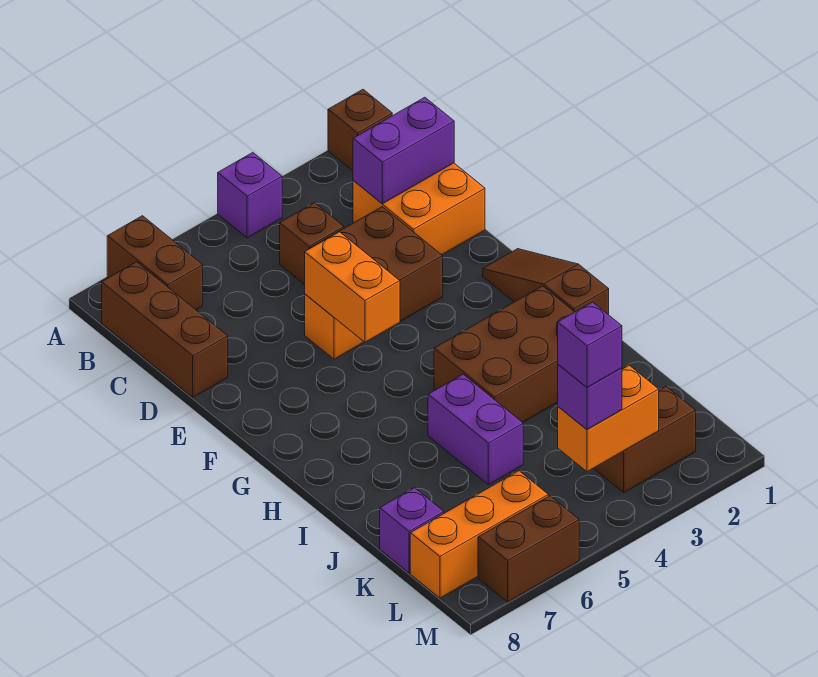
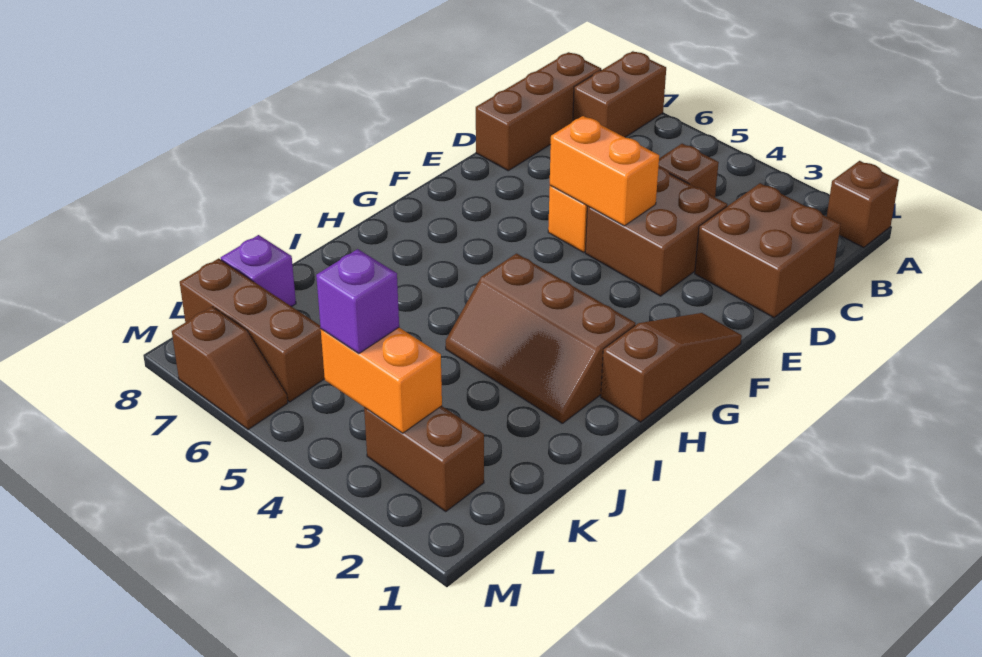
purple 1x1 brick [218,153,282,238] -> none
orange 2x2 brick [353,163,485,255] -> brown 2x2 brick [695,183,841,318]
purple 1x2 brick [353,97,454,204] -> none
orange 1x2 brick [305,232,400,342] -> orange 1x2 brick turned to [550,116,659,226]
brown 2x3 brick [434,286,574,422] -> brown 2x3 slope [446,253,635,423]
purple 1x2 brick [428,374,523,485] -> none
purple 1x1 brick [558,302,622,387] -> none
orange 1x3 brick [410,471,548,598] -> brown 1x3 brick [180,258,325,402]
brown 1x2 brick [478,496,579,602] -> brown 1x2 slope [172,307,288,430]

